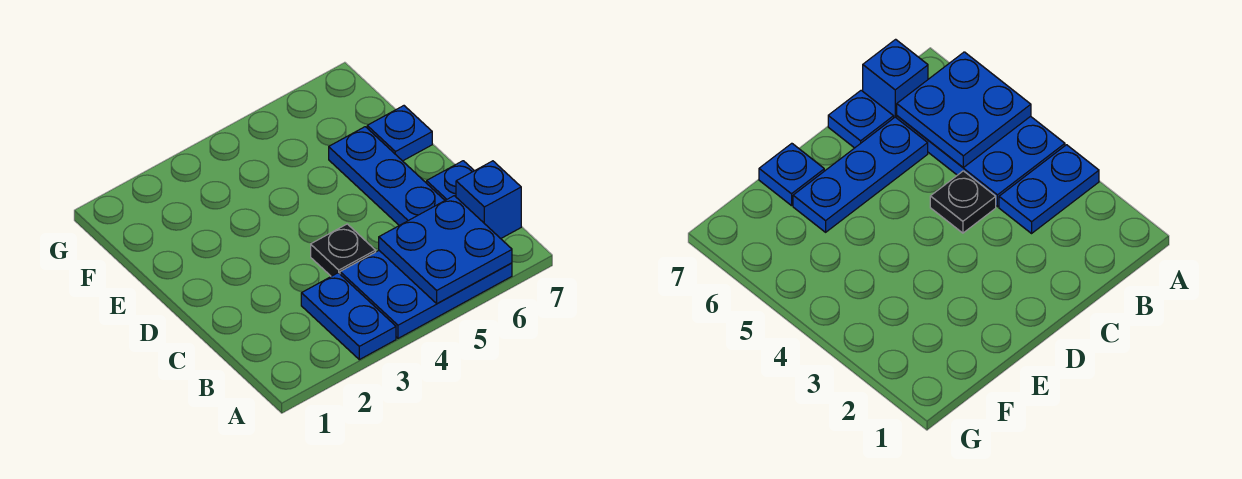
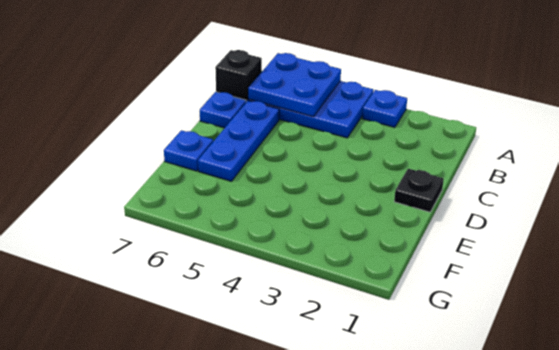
blue 1x2 plate [301,273,396,360] -> blue 1x1 plate [362,90,407,128]
blue 1x1 brick [456,161,521,239] -> black 1x1 brick [215,50,262,102]
black 1x1 plate [311,224,376,276] -> black 1x1 plate moved to [394,169,444,212]

